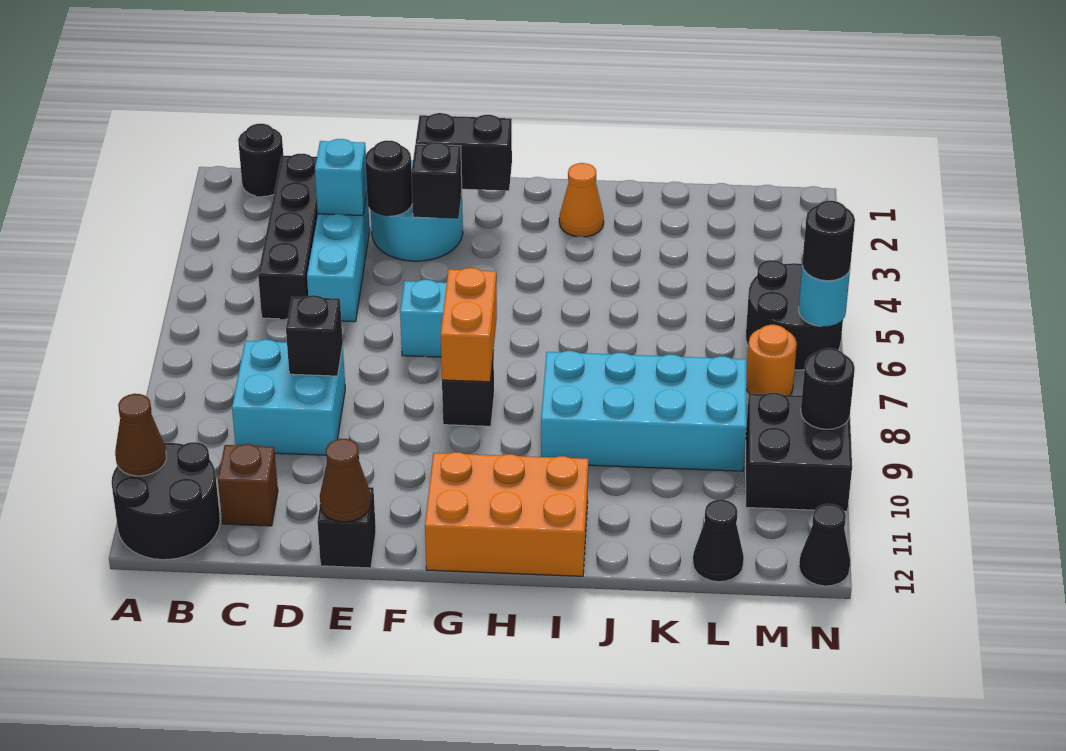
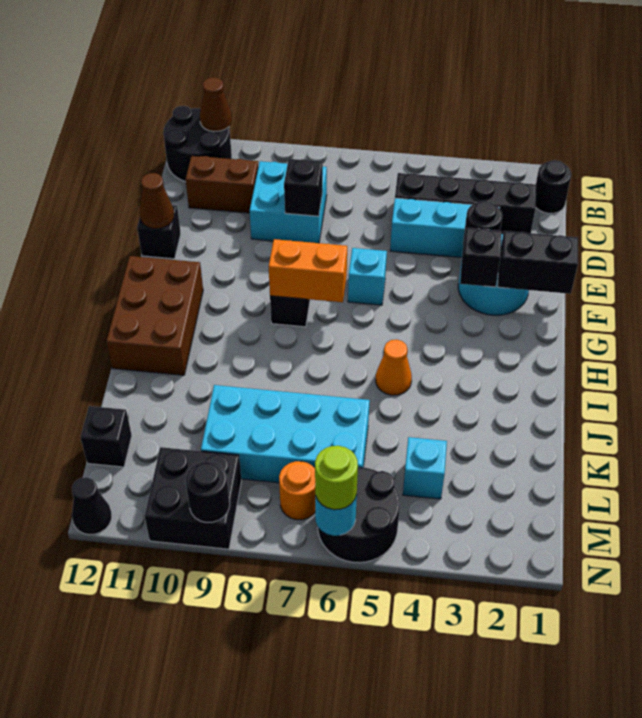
brown 1x1 brick [218,444,278,526] -> brown 1x2 brick [186,156,258,213]
cyan 1x1 brick [315,139,367,216] -> cyan 1x1 brick moved to [403,437,447,499]
black 1x2 brick [416,113,512,191] -> black 1x2 brick turned to [498,231,578,294]
orange 2x3 brick [425,452,588,576] -> brown 2x3 brick [106,256,203,375]
orange 1x1 cone [559,163,604,237] -> orange 1x1 cone moved to [376,339,412,395]
cyan 2x4 brick [541,351,746,471] -> cyan 2x4 brick turned to [201,385,370,483]
black 1x1 cone [693,500,744,582] -> black 1x1 brick [80,406,132,467]
black 1x1 round brick [802,201,855,281] -> lime 1x1 round brick [315,446,358,510]

